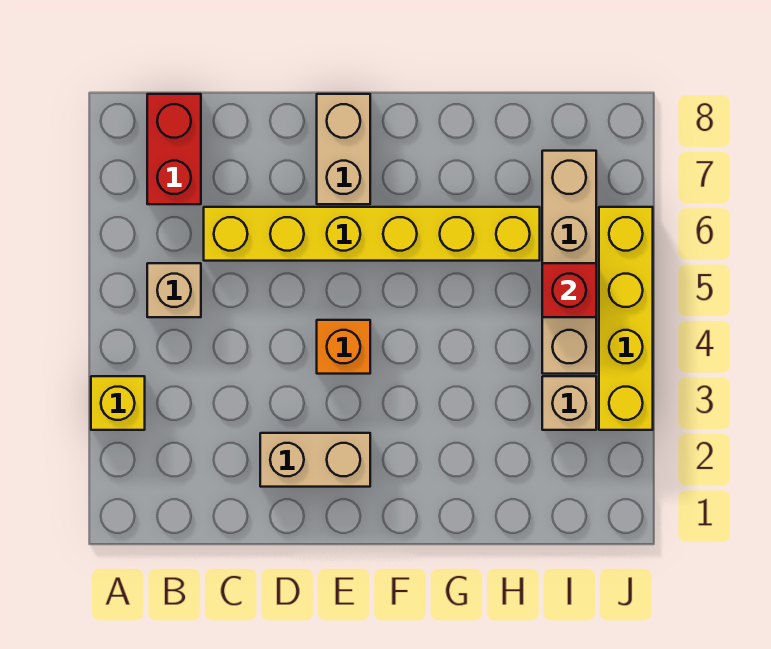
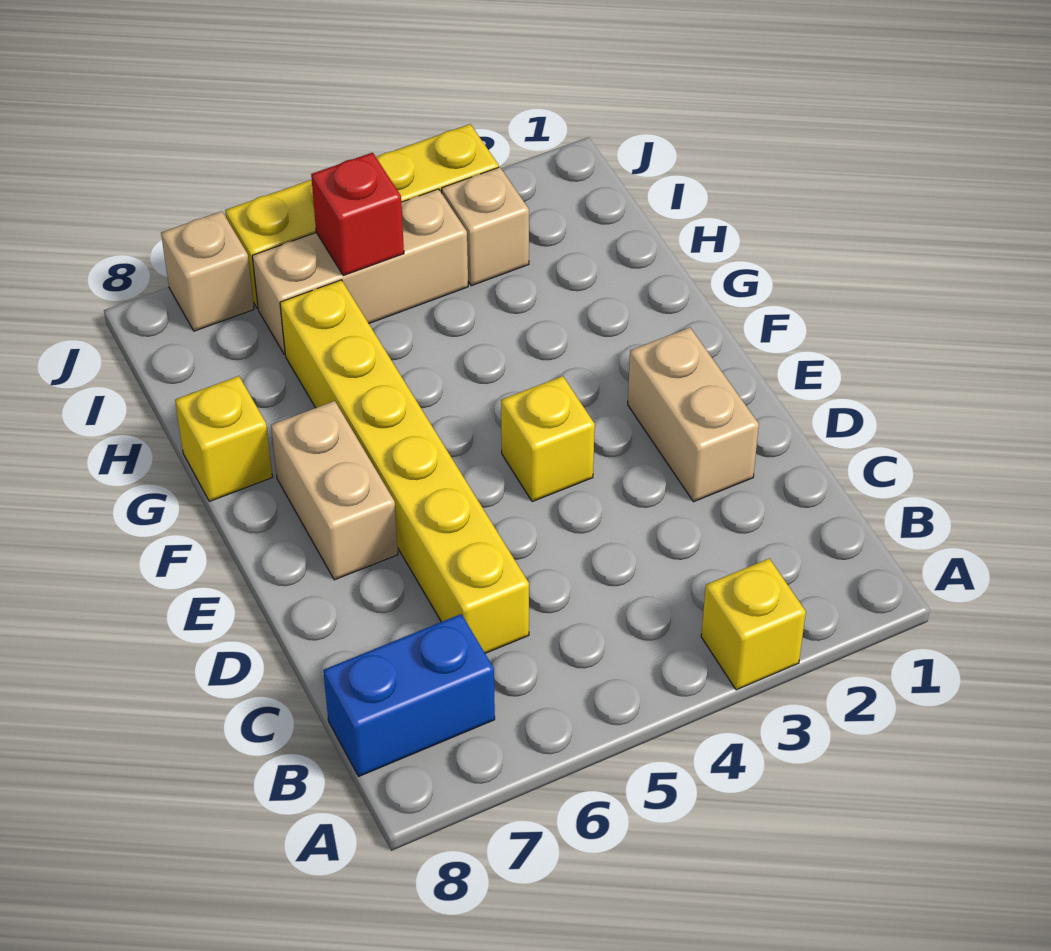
tan 1x1 brick [147,263,201,317] -> tan 1x1 brick moved to [161,211,254,331]
red 1x2 brick [147,94,201,204] -> blue 1x2 brick [323,614,495,776]
orange 1x1 brick [317,320,370,374] -> yellow 1x1 brick [501,376,595,502]
tan 1x2 brick [317,94,370,204] -> tan 1x2 brick turned to [271,401,398,580]
none -> yellow 1x1 brick [175,376,272,501]
tan 1x4 brick [542,151,596,374] -> tan 1x3 brick [252,189,468,355]

